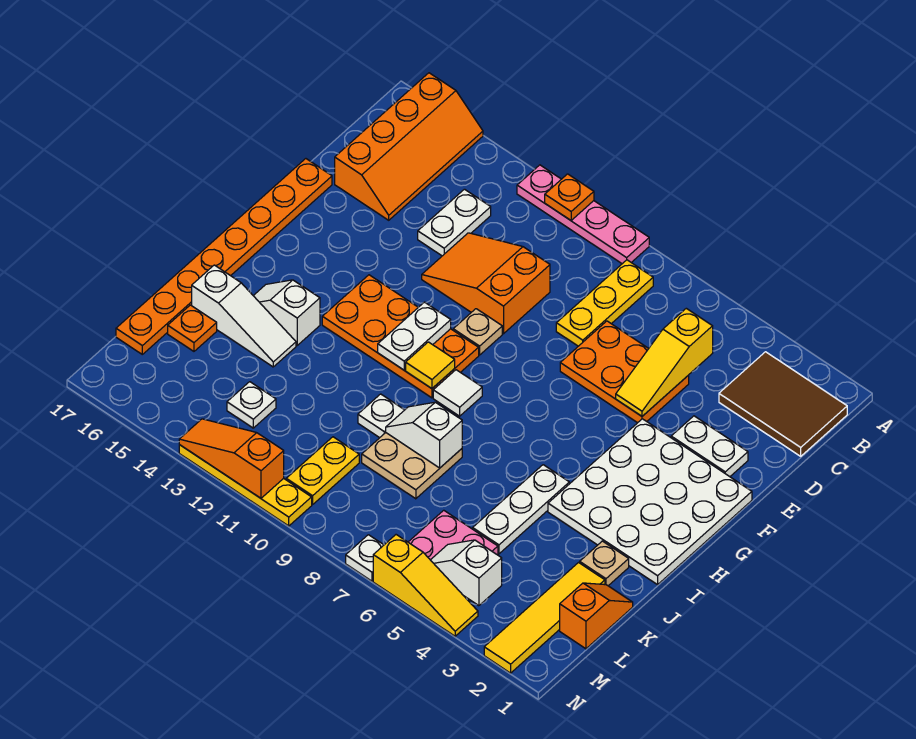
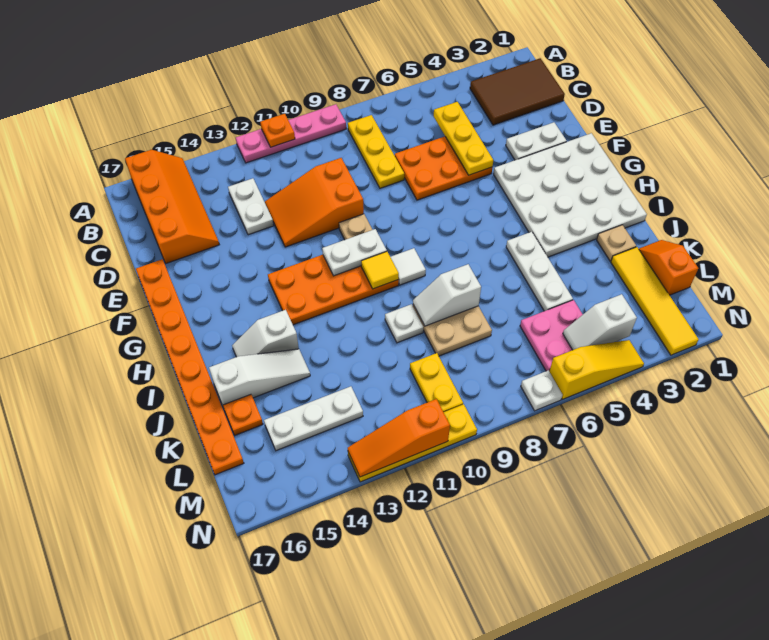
yellow 1x3 slope [616,308,713,416] -> yellow 1x3 plate [434,102,493,175]
white 1x2 plate [378,302,451,370] -> white 1x2 plate turned to [322,229,387,276]
white 1x1 plate [227,382,276,428] -> white 1x3 plate [264,386,363,451]

